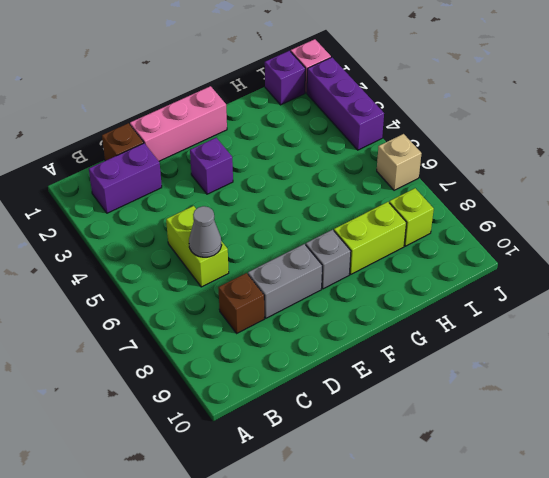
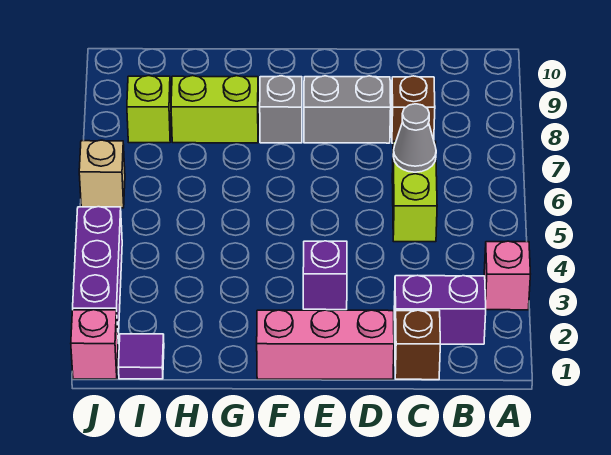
none -> pink 1x1 brick [484,241,530,310]
purple 1x1 brick [265,51,305,105] -> purple 1x1 tile [118,334,164,379]

